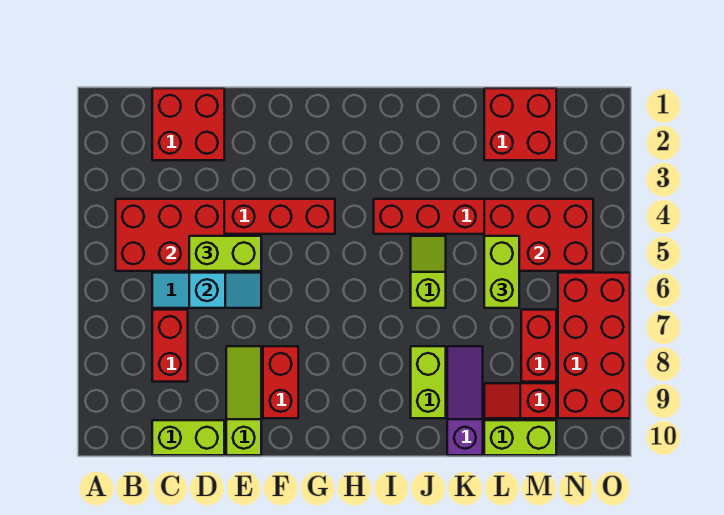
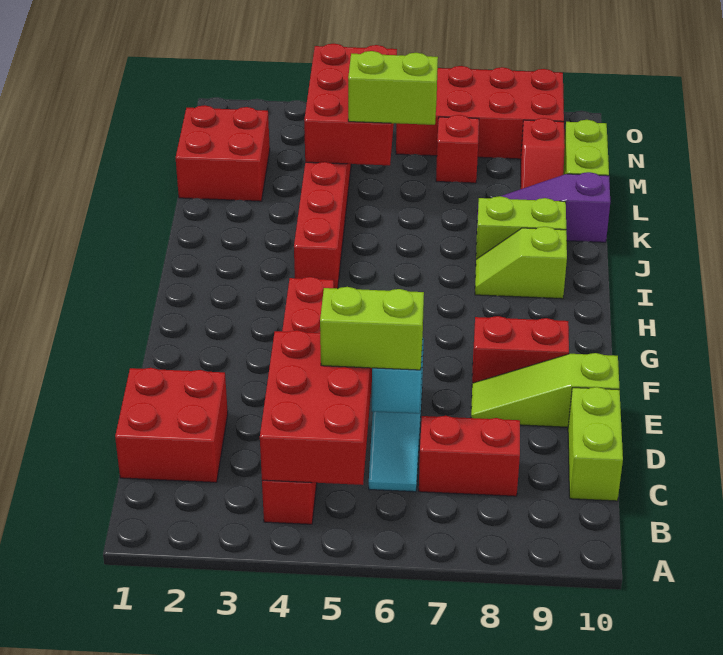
lime 1x2 brick [189,236,261,271] -> lime 1x2 brick turned to [320,287,424,370]
lime 1x2 slope [411,236,446,308] -> lime 1x2 slope moved to [475,227,567,299]
red 1x2 brick [521,310,556,382] -> red 1x1 brick [436,115,479,183]

